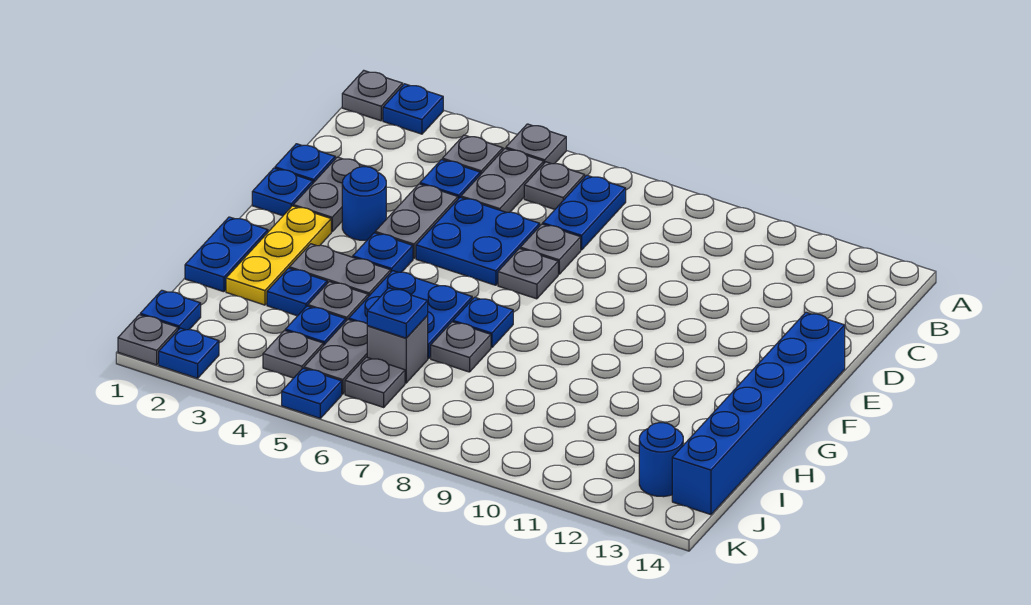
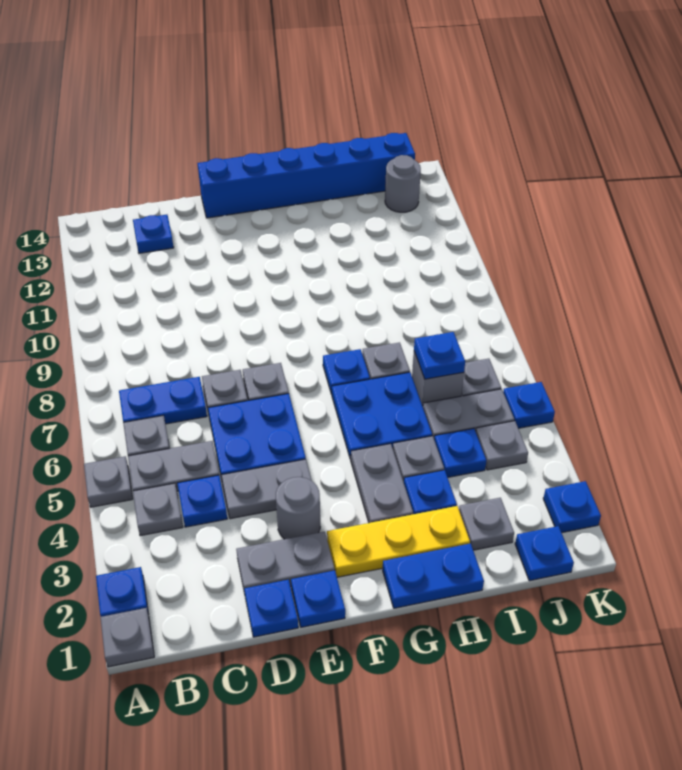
blue 1x1 round brick [342,167,386,241] -> grey 1x1 round brick [276,477,320,539]
blue 1x1 plate [353,233,413,272] -> blue 1x1 plate moved to [133,215,174,253]
blue 1x1 round brick [639,423,683,497] -> grey 1x1 round brick [385,155,421,212]
grey 1x1 plate [118,315,178,365] -> grey 1x1 plate moved to [459,498,514,550]

